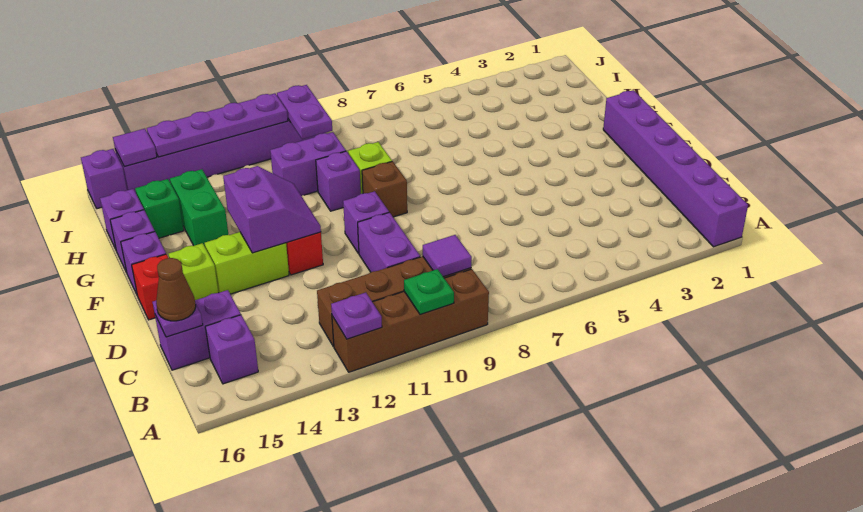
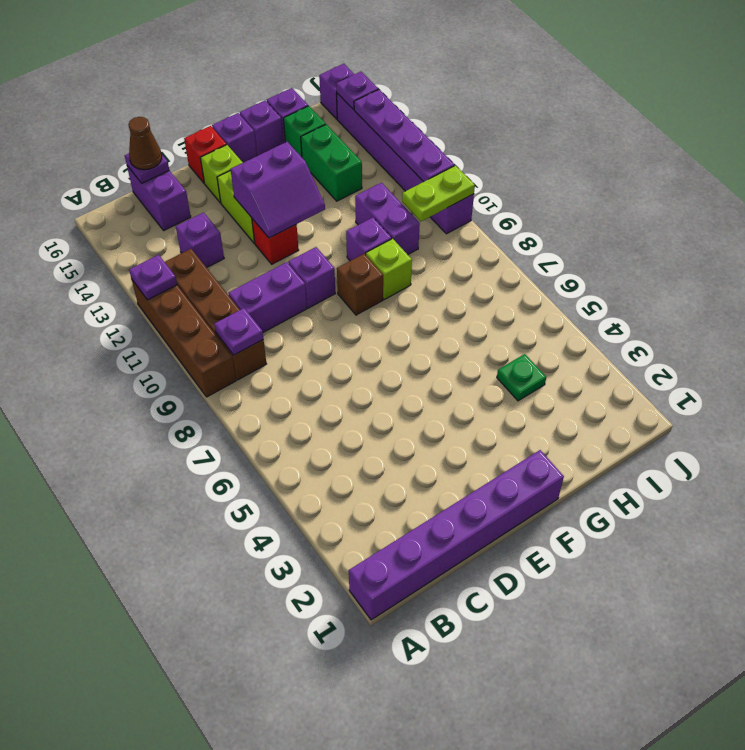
green 1x1 plate [404,269,454,315] -> green 1x1 plate moved to [497,354,546,401]
purple 1x1 tile [423,235,472,277] -> purple 1x1 plate [214,308,263,355]
purple 1x1 brick [205,315,258,384] -> purple 1x1 brick moved to [176,212,224,268]
green 1x2 brick [170,169,228,246] -> green 1x2 brick turned to [301,124,362,201]
purple 1x2 plate [277,85,332,139] -> lime 1x2 plate [402,166,475,221]
purple 1x1 tile [113,129,157,167] -> purple 1x1 plate [336,72,378,109]

